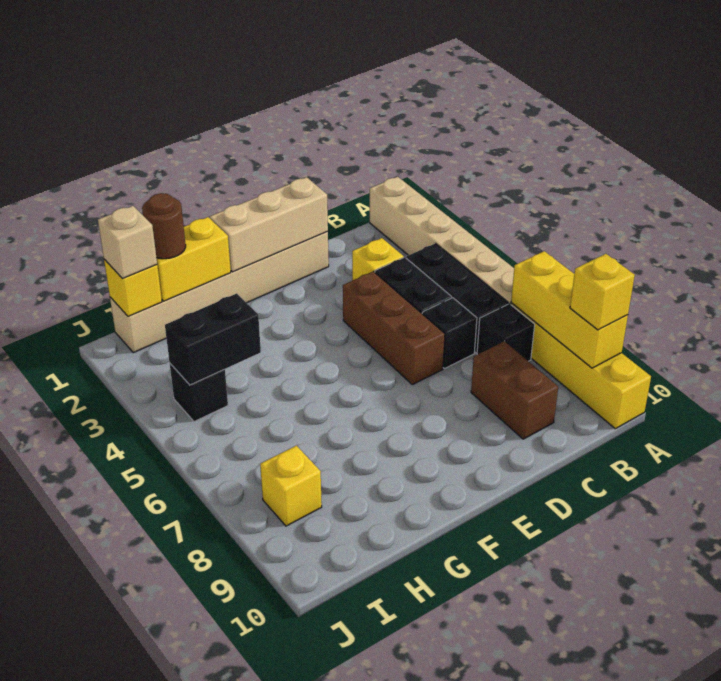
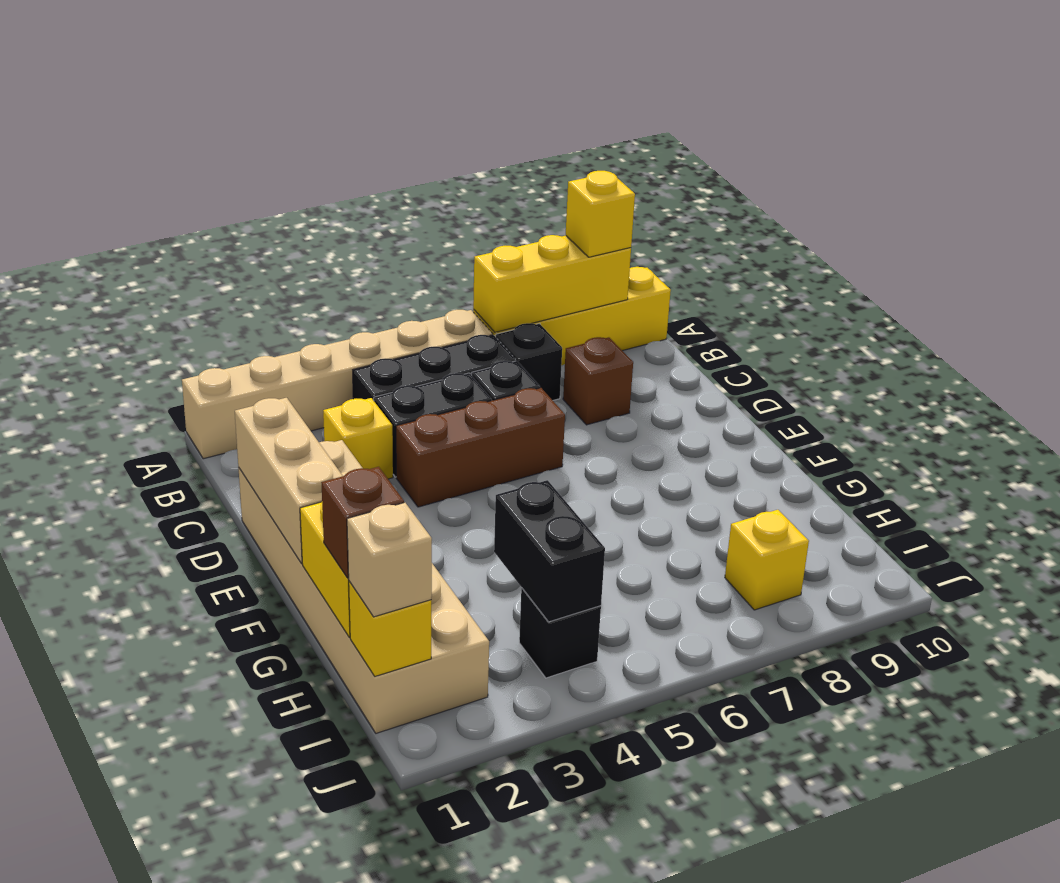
brown 1x2 brick [471,341,558,439] -> brown 1x1 brick [563,337,633,425]
tan 1x6 brick [110,232,329,353] -> tan 2x6 brick [238,440,489,733]
brown 1x1 round brick [142,193,186,259] -> brown 1x1 brick [321,467,404,578]

